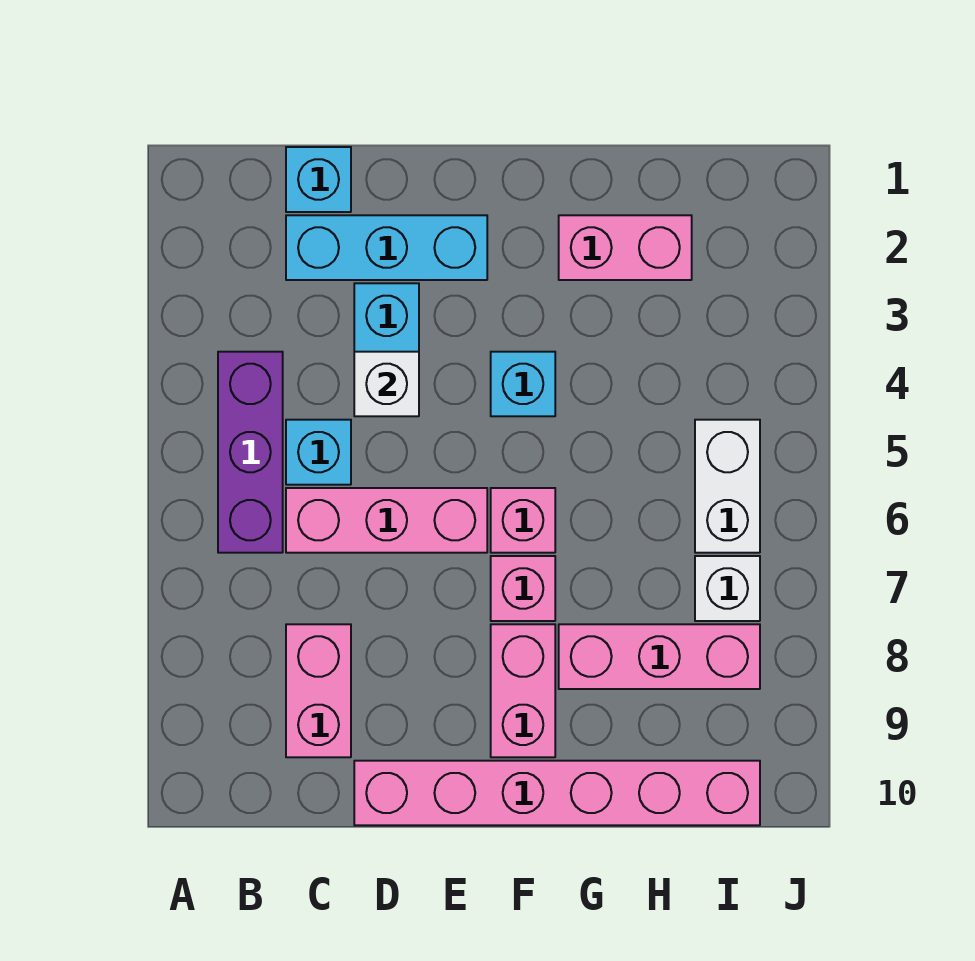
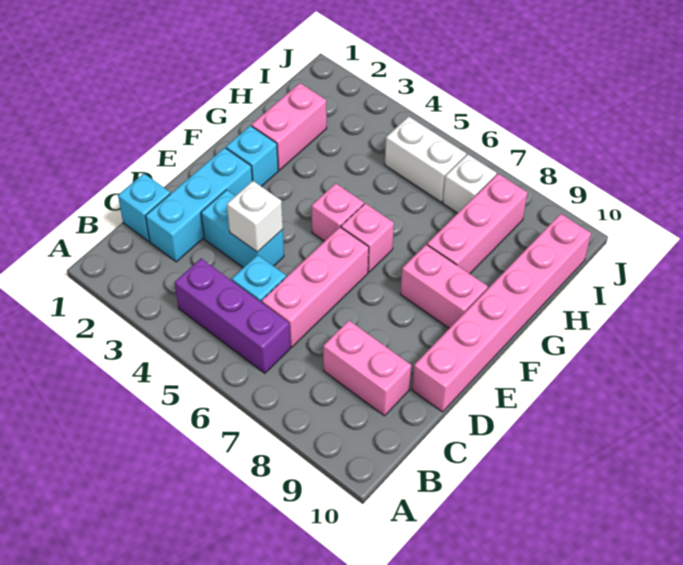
cyan 1x1 brick [491,352,555,416] -> cyan 1x1 brick moved to [226,126,278,187]
pink 1x1 brick [491,556,555,621] -> pink 1x1 brick moved to [312,183,364,241]

